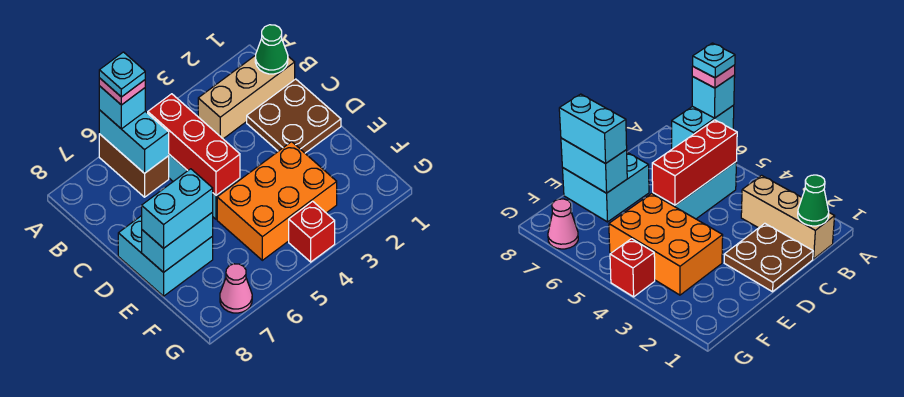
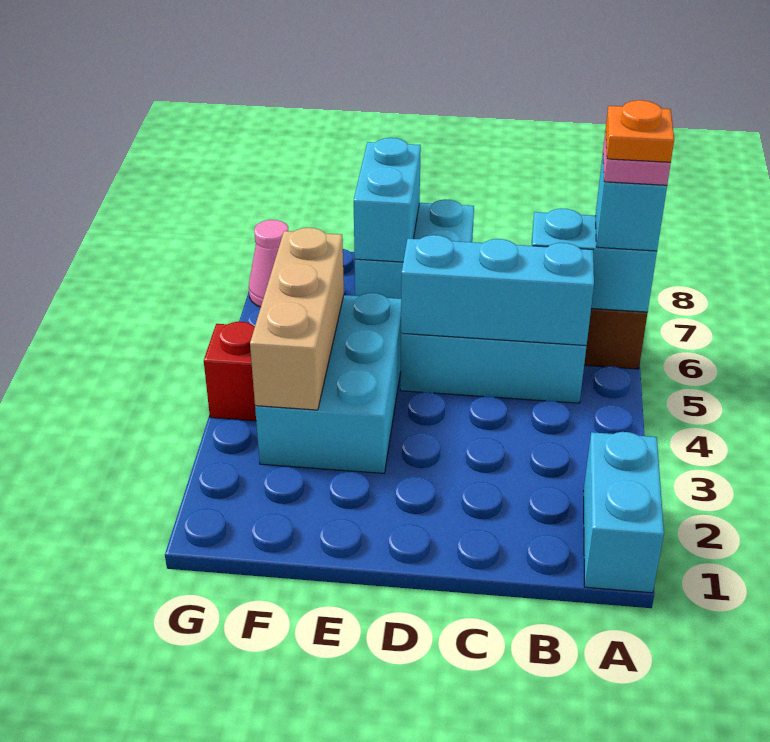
cyan 1x1 plate [99,52,145,97] -> orange 1x1 plate [606,100,674,162]
tan 1x3 brick [198,55,295,139] -> tan 1x3 brick moved to [250,228,344,410]
green 1x1 cone [255,25,288,74] -> none
red 1x3 brick [148,94,240,195] -> cyan 1x3 brick [401,235,594,346]
brown 2x2 plate [247,79,341,153] -> none
orange 2x3 brick [217,142,337,260] -> cyan 2x3 brick [255,293,401,473]
cyan 1x2 brick [142,169,213,248] -> cyan 1x2 brick moved to [583,432,664,593]

